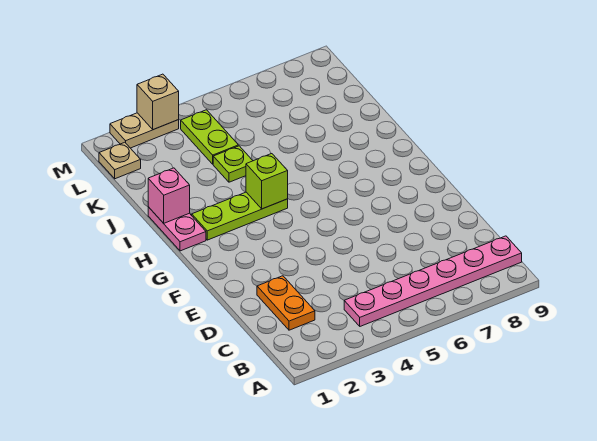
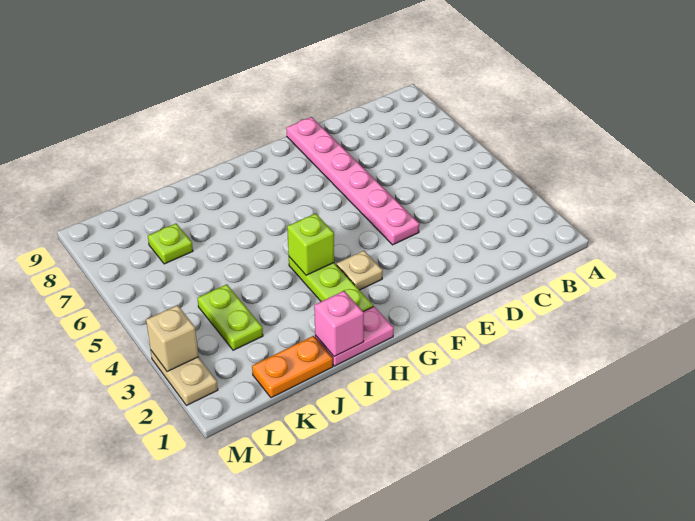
pink 1x6 plate [344,236,522,326] -> pink 1x6 plate moved to [286,117,419,245]
orange 1x2 plate [257,276,315,330] -> orange 1x2 plate moved to [252,336,333,398]
lime 1x1 plate [213,146,253,182] -> lime 1x1 plate moved to [148,224,193,264]
lime 1x2 plate [181,110,238,164] -> lime 1x2 plate turned to [198,284,263,350]
tan 1x1 plate [99,142,141,179] -> tan 1x1 plate moved to [337,251,383,290]

